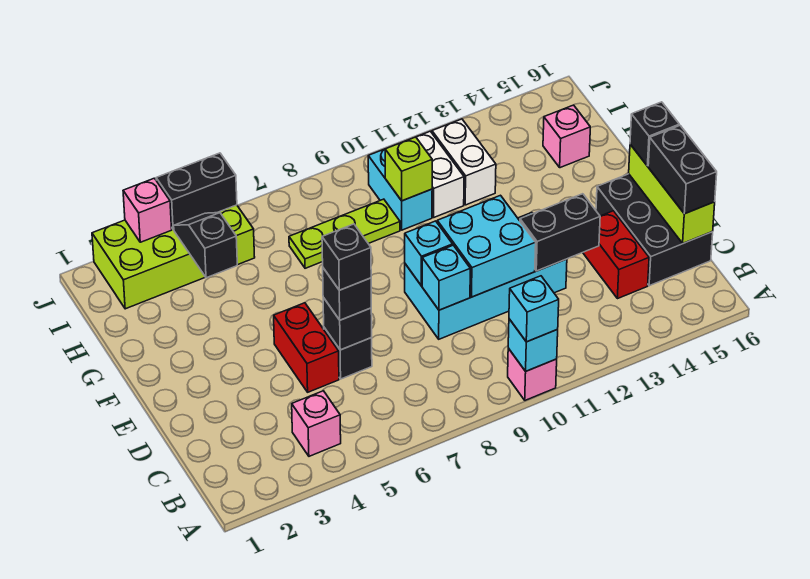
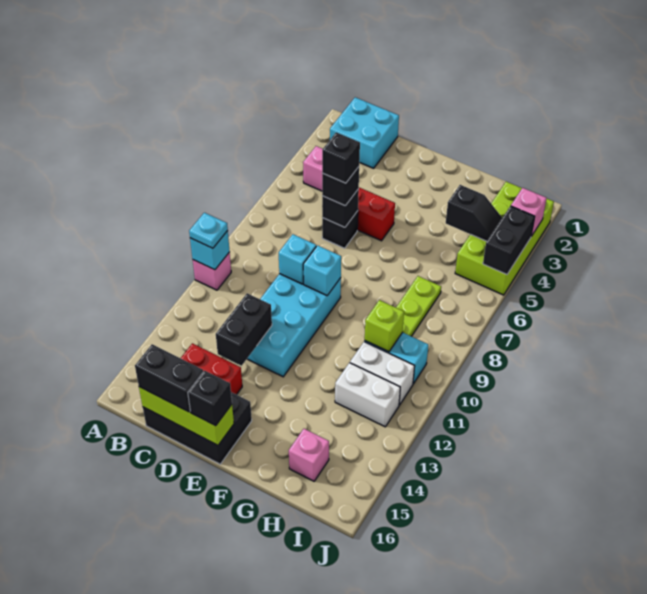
cyan 1x1 brick [509,276,559,342] -> cyan 1x1 plate [189,213,228,248]
cyan 2x2 brick [437,195,536,297] -> cyan 2x2 brick moved to [330,97,399,168]

